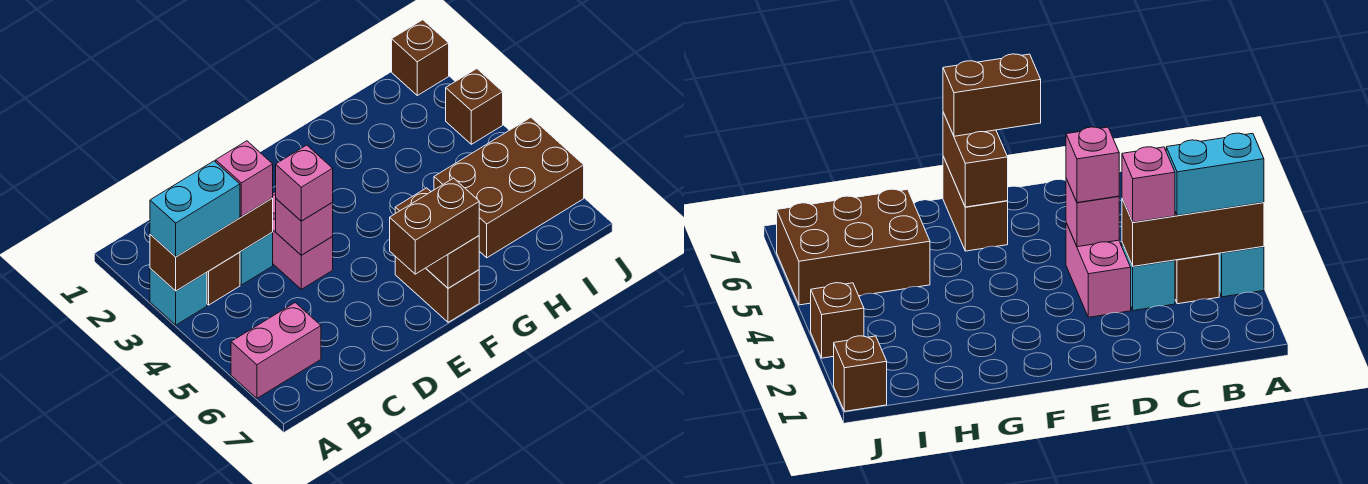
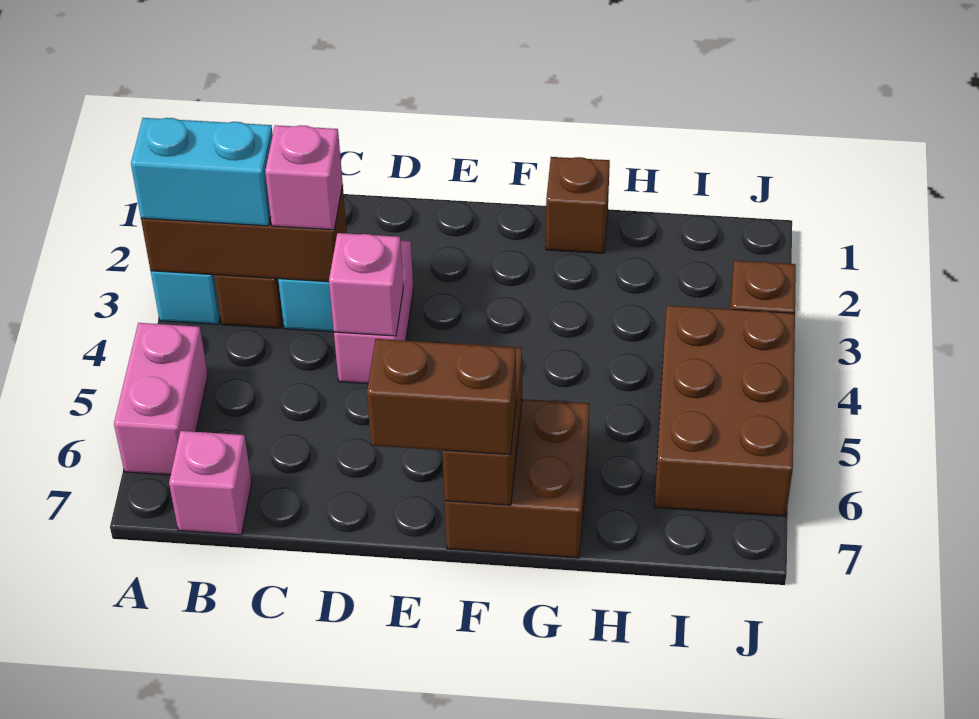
pink 1x2 brick [231,303,321,398] -> pink 1x2 brick turned to [114,323,208,475]
pink 1x1 brick [276,145,333,221] -> pink 1x1 brick moved to [169,431,252,535]
brown 1x2 brick [395,256,479,322] -> brown 2x2 brick [445,399,590,558]
brown 2x3 brick [434,118,584,258] -> brown 2x3 brick turned to [654,305,795,516]
brown 1x1 brick [392,20,449,95] -> brown 1x1 brick moved to [546,157,610,253]

